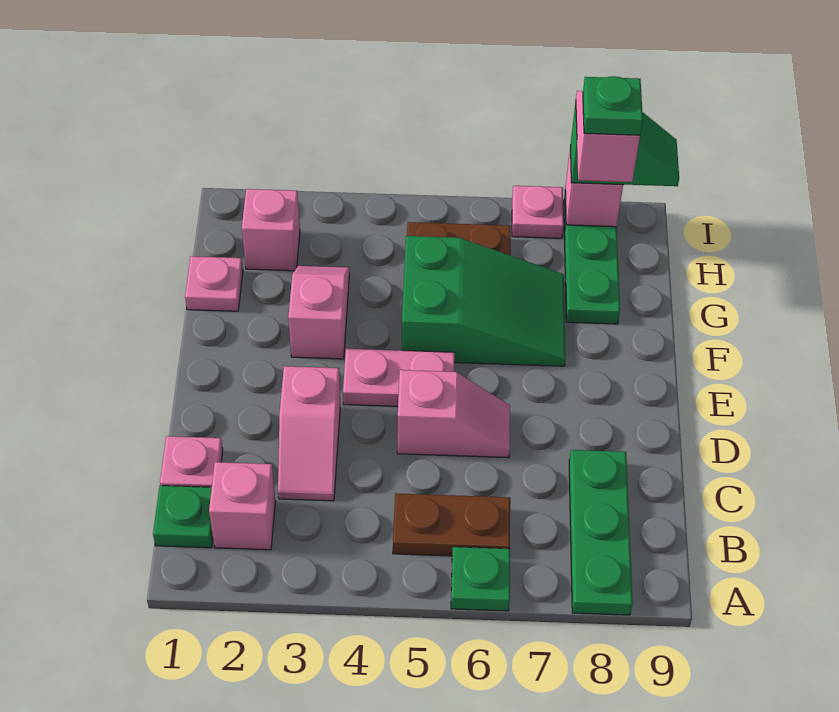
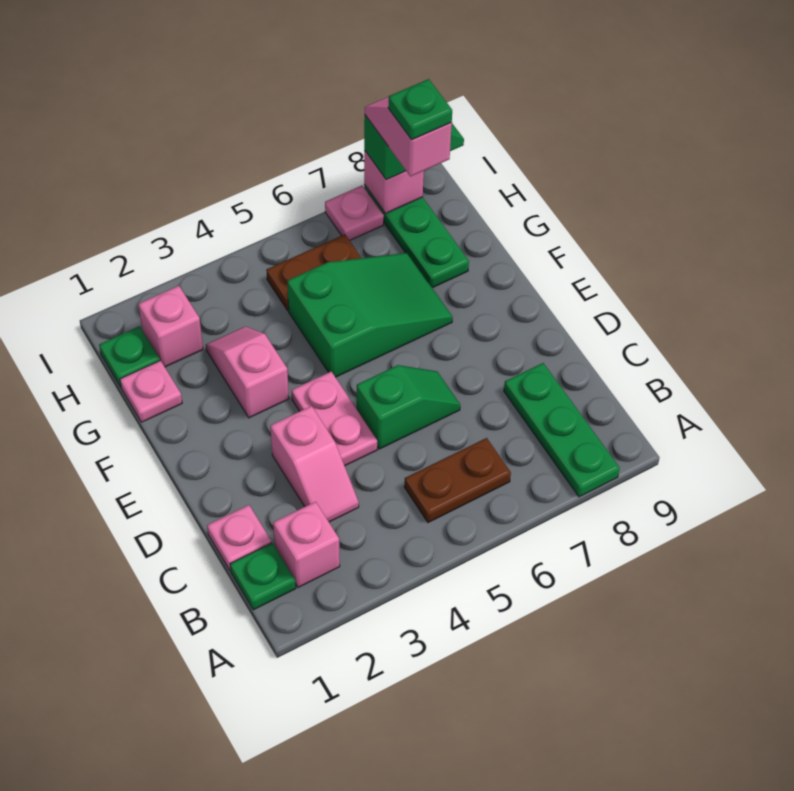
green 1x1 plate [451,547,510,611] -> green 1x1 plate moved to [99,326,160,387]
pink 1x2 slope [397,370,510,458] -> green 1x2 slope [357,365,460,449]
pink 1x2 plate [343,349,455,406] -> pink 1x2 plate turned to [292,372,377,466]

